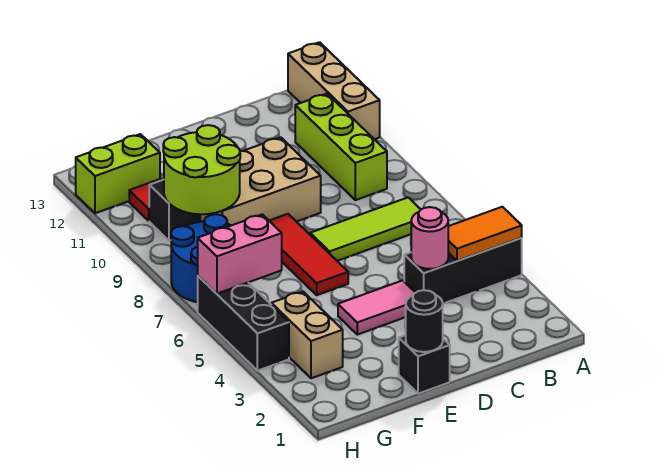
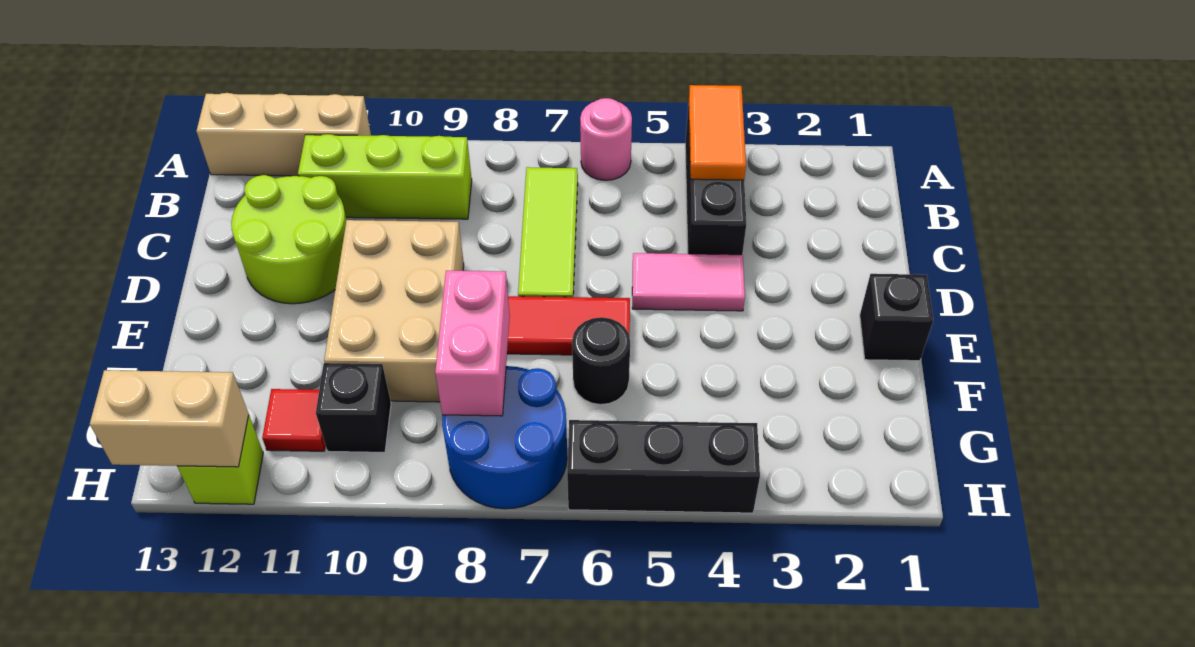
pink 1x1 round brick [411,207,448,269] -> pink 1x1 round brick moved to [580,98,632,180]
pink 1x2 tile [338,280,415,335] -> pink 1x2 tile turned to [632,253,745,311]
black 1x1 round brick [405,290,443,352] -> black 1x1 round brick moved to [572,317,630,405]
lime 2x2 round brick [163,125,240,214] -> lime 2x2 round brick moved to [231,175,346,304]
tan 1x2 brick [271,292,343,378] -> tan 1x2 brick moved to [90,370,249,467]
pink 1x2 brick [198,214,282,294] -> pink 1x2 brick moved to [435,271,510,416]
lime 1x2 brick [76,134,160,213] -> lime 1x1 brick [177,416,263,504]

